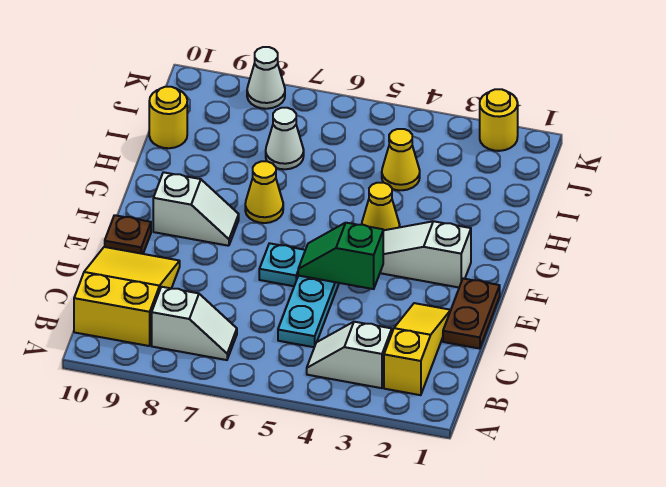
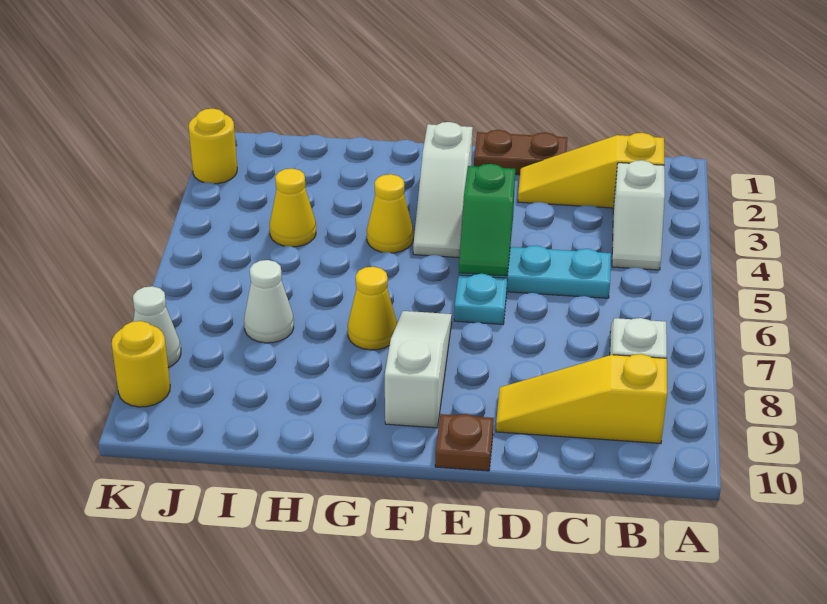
yellow 2x3 slope [74,247,180,346] -> yellow 1x3 slope [496,354,667,443]
white 1x2 slope [153,172,239,246] -> white 1x3 slope [385,311,452,428]
yellow 1x1 round brick [149,87,187,148] -> yellow 1x1 round brick moved to [112,321,170,407]

